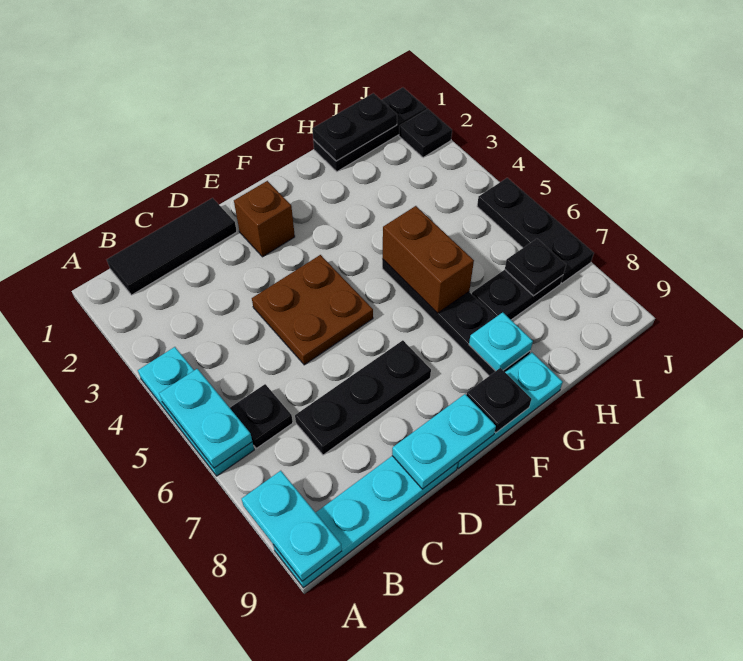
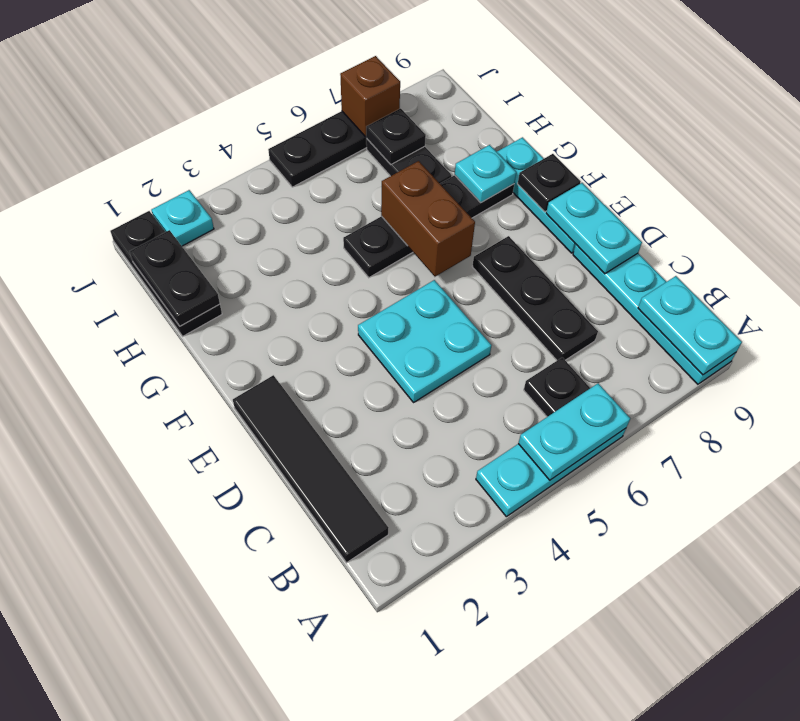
cyan 1x2 plate [242,471,342,581] -> cyan 1x2 plate turned to [638,276,742,375]
black 1x3 tile [107,198,237,295] -> black 1x4 tile [233,375,388,563]
brown 2x2 plate [252,255,373,365] -> cyan 2x2 plate [358,280,491,402]
brown 1x1 brick [234,181,295,257] -> brown 1x1 brick moved to [340,56,400,137]
brown 1x2 brick [382,206,474,313] -> brown 1x2 brick turned to [381,161,475,277]
black 1x1 plate [399,109,452,158] -> cyan 1x1 plate [151,190,214,246]

